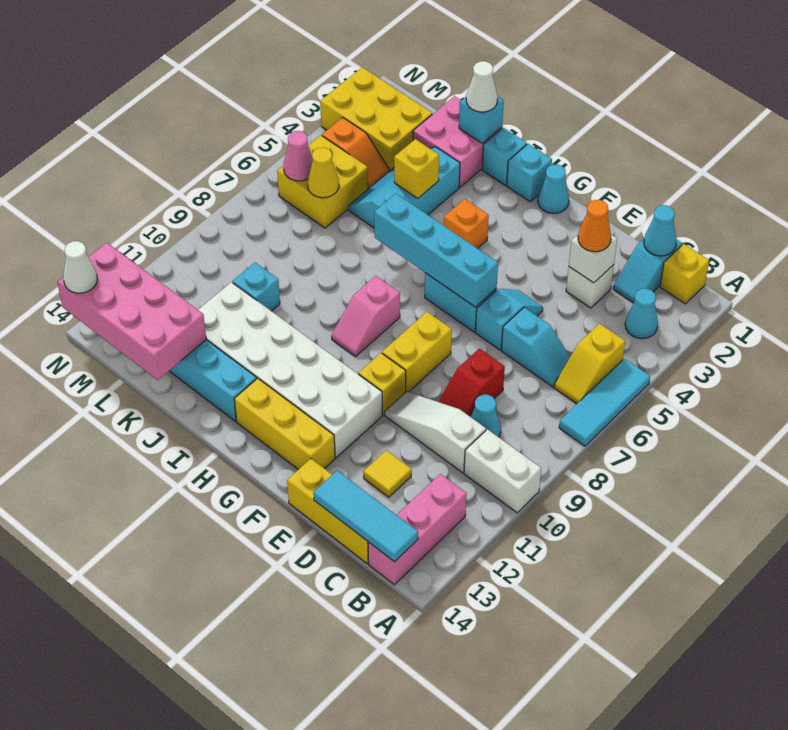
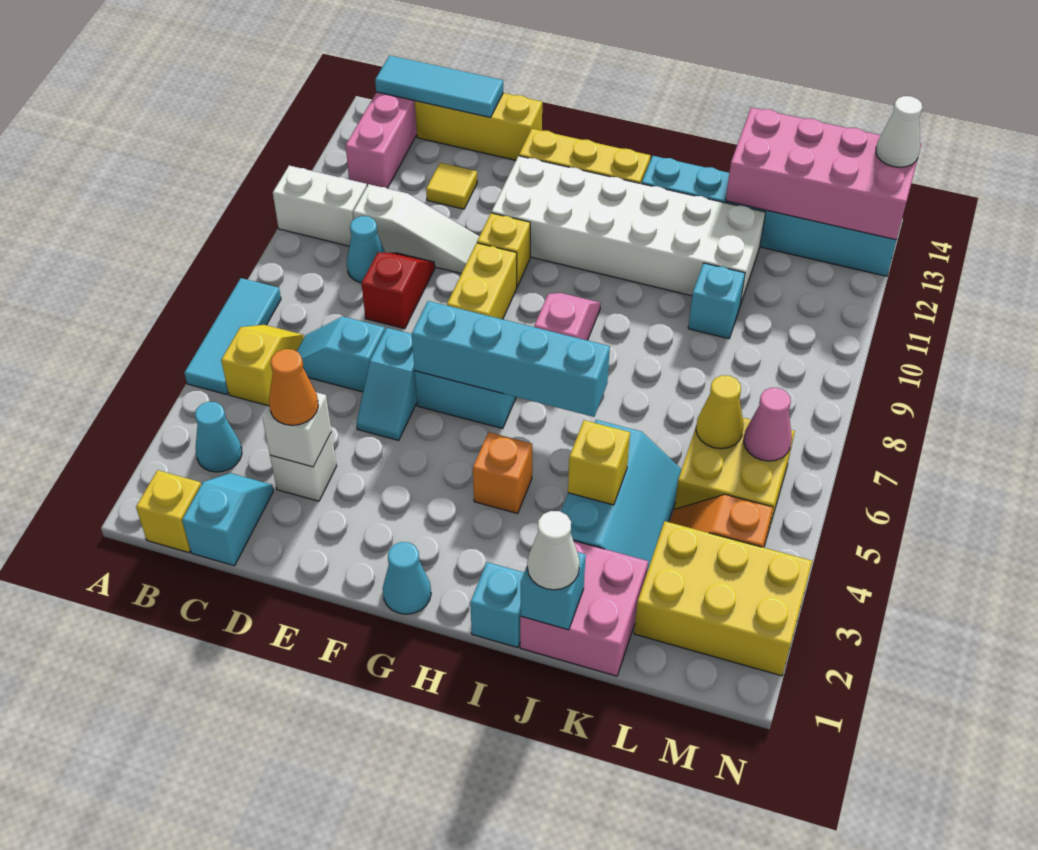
cyan 1x1 cone [644,205,677,256] -> none
cyan 1x1 brick [507,144,552,202] -> none

